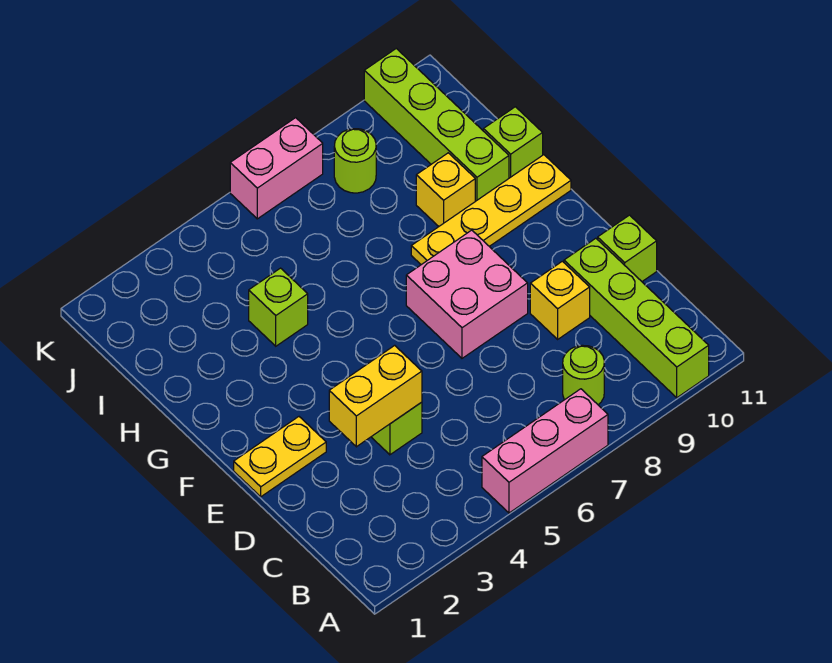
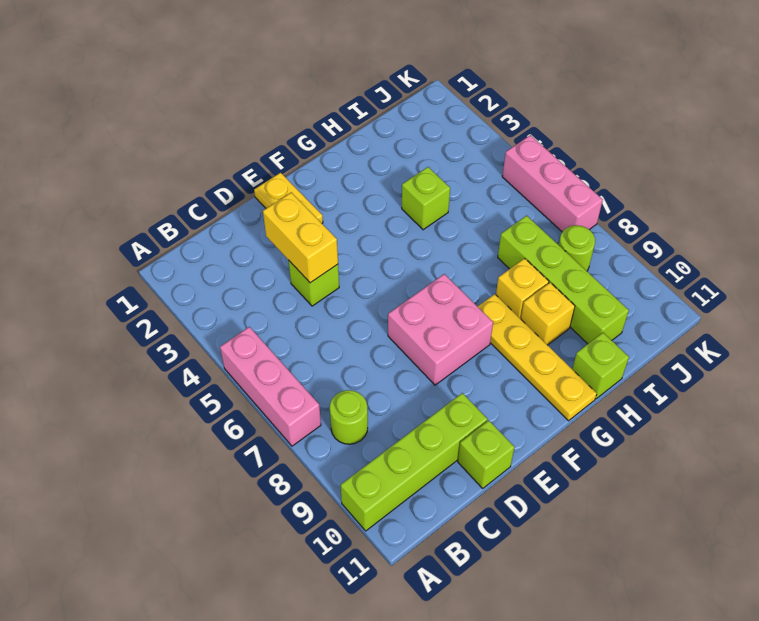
yellow 1x1 brick [530,261,590,339] -> yellow 1x1 brick moved to [496,258,549,319]
lime 1x4 brick [364,48,509,201] -> lime 1x4 brick turned to [498,216,629,344]
pink 1x2 brick [230,118,323,219] -> pink 1x3 brick [502,135,603,232]

